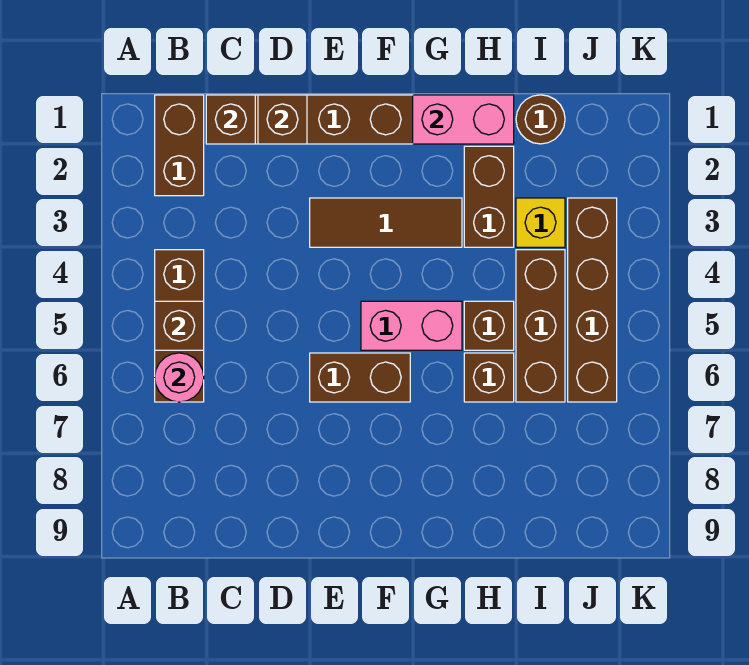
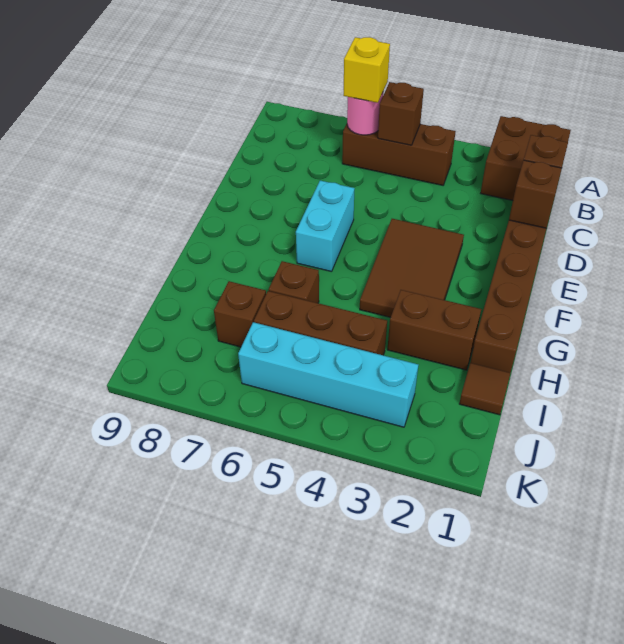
brown 1x2 brick [155,95,204,196] -> brown 2x2 brick [481,116,571,200]
brown 1x3 tile [310,198,462,247] -> brown 2x3 tile [360,219,464,317]
brown 1x2 brick [310,353,410,402] -> cyan 1x2 brick [296,181,355,272]
pink 1x2 brick [361,301,462,350] -> none
pink 1x2 brick [413,95,514,144] -> none
brown 1x1 brick [464,301,514,350] -> brown 1x1 brick moved to [214,281,266,347]
brown 1x1 round brick [516,95,565,144] -> brown 1x1 tile [459,363,510,415]
yellow 1x1 brick [516,198,565,247] -> yellow 1x1 brick moved to [343,37,390,103]
brown 1x4 brick [568,198,617,402] -> cyan 1x4 brick [238,322,418,427]

